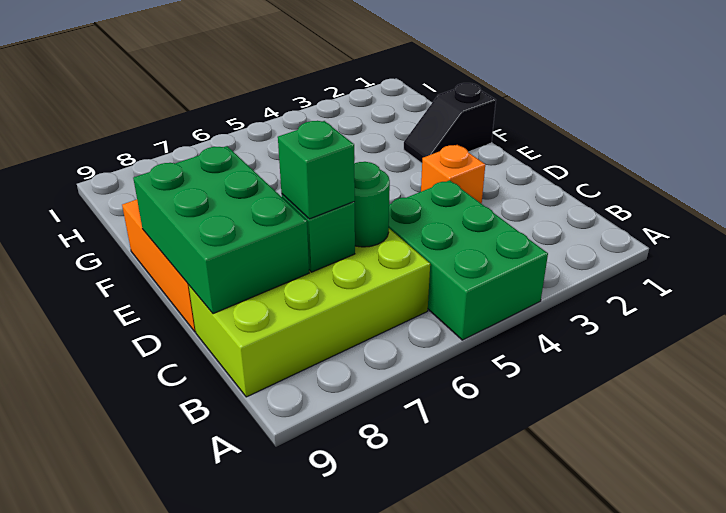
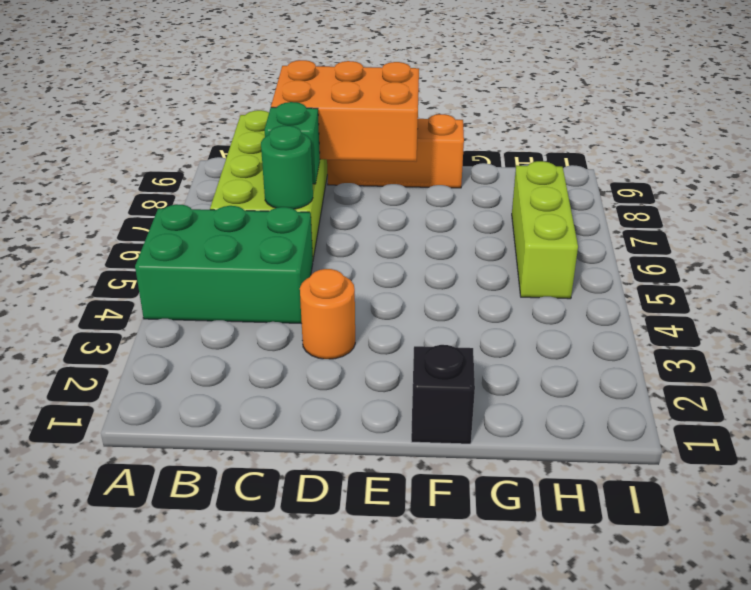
green 1x1 brick [278,121,355,219] -> none
green 2x3 brick [133,146,309,314] -> orange 2x3 brick [271,60,419,162]
orange 1x1 brick [421,145,485,204] -> orange 1x1 round brick [300,269,355,359]
none -> lime 1x3 brick [512,161,578,299]

